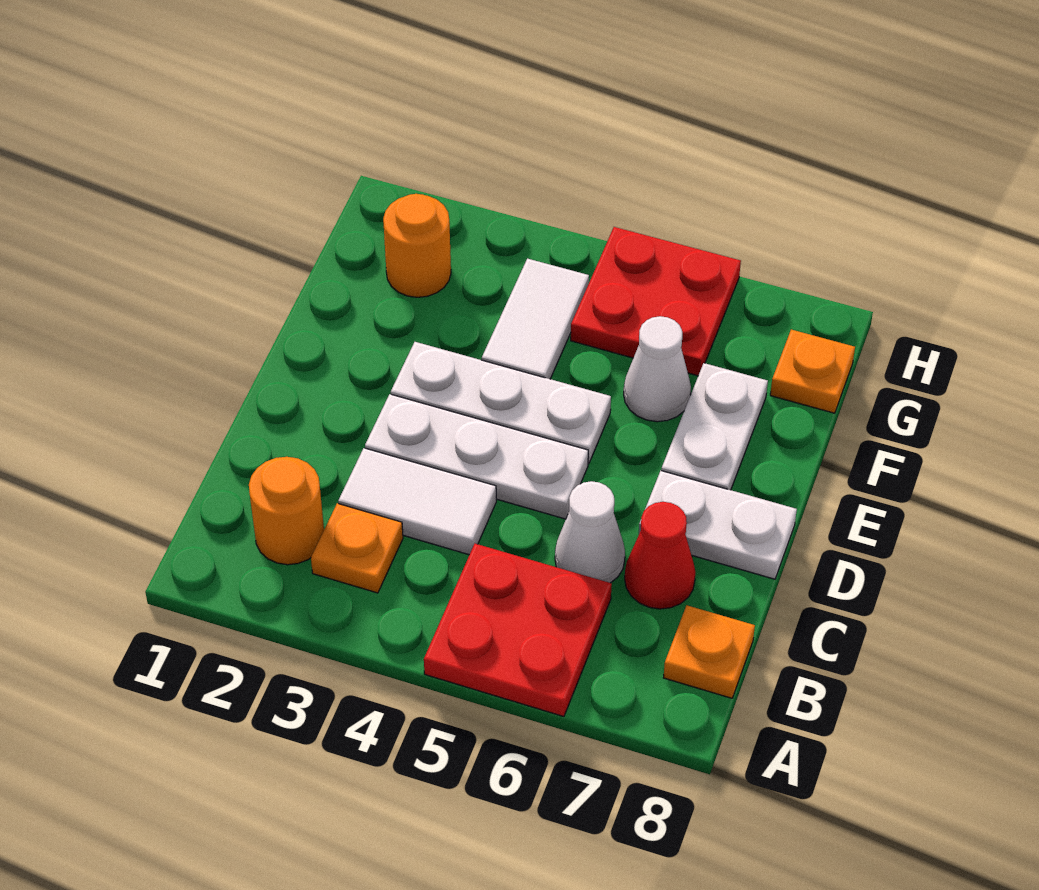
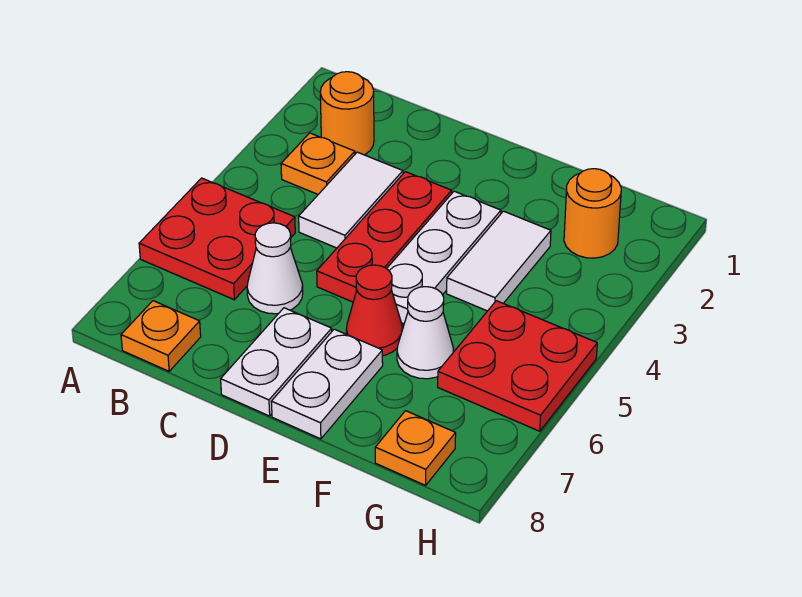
red 1x1 cone [625,502,695,609] -> red 1x1 cone moved to [346,265,402,356]
white 1x3 plate [365,394,588,519] -> red 1x3 plate [317,172,452,302]
white 1x2 plate [661,363,768,490] -> white 1x2 plate turned to [271,329,383,439]
white 1x2 tile [482,259,589,379] -> white 1x2 tile turned to [447,211,551,311]

